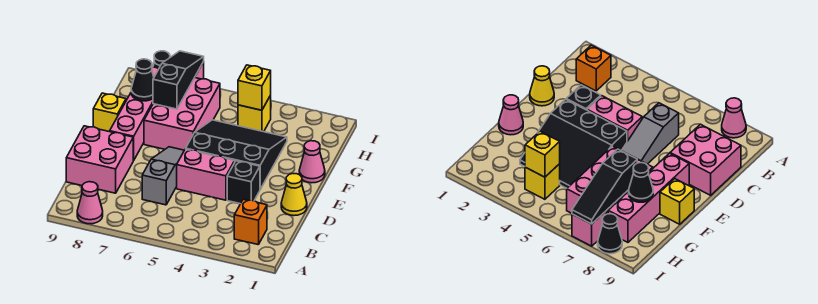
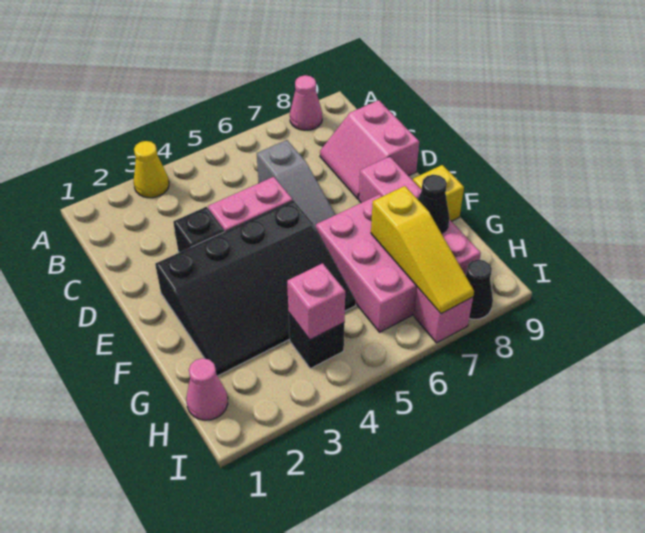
orange 1x1 brick [234,199,267,245] -> none
pink 2x2 brick [66,126,134,193] -> pink 2x2 slope [320,100,419,199]
yellow 1x1 cone [281,174,307,216] -> yellow 1x1 cone moved to [134,141,169,198]
black 3x3 slope [186,120,287,189] -> black 3x4 slope [155,201,356,376]
pink 1x1 cone [299,141,325,183] -> pink 1x1 cone moved to [186,358,228,420]
black 1x3 slope [153,51,204,109] -> yellow 1x3 slope [371,186,474,314]
yellow 1x1 brick [238,96,271,132] -> black 1x1 brick [289,313,344,369]
yellow 1x1 brick [238,65,271,110] -> pink 1x1 brick [287,263,345,340]

